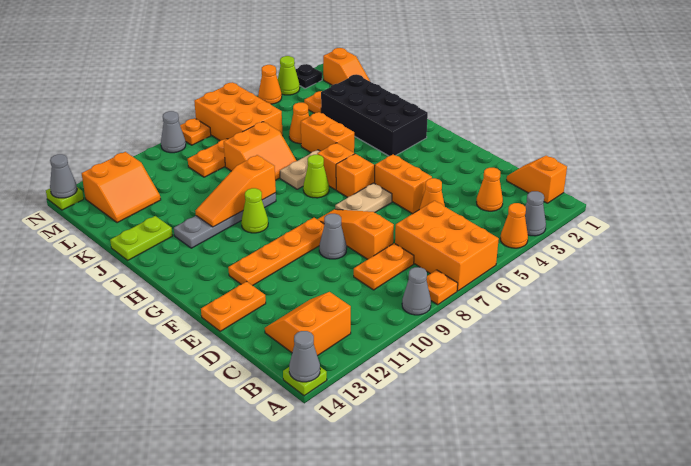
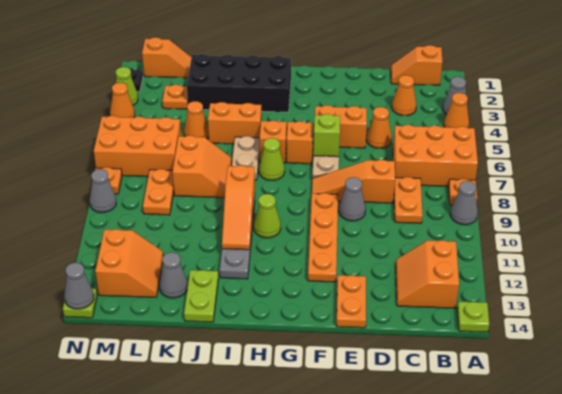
grey 1x1 cone [289,331,320,382] -> grey 1x1 cone moved to [159,252,188,298]
none -> lime 1x1 brick [313,114,340,157]

